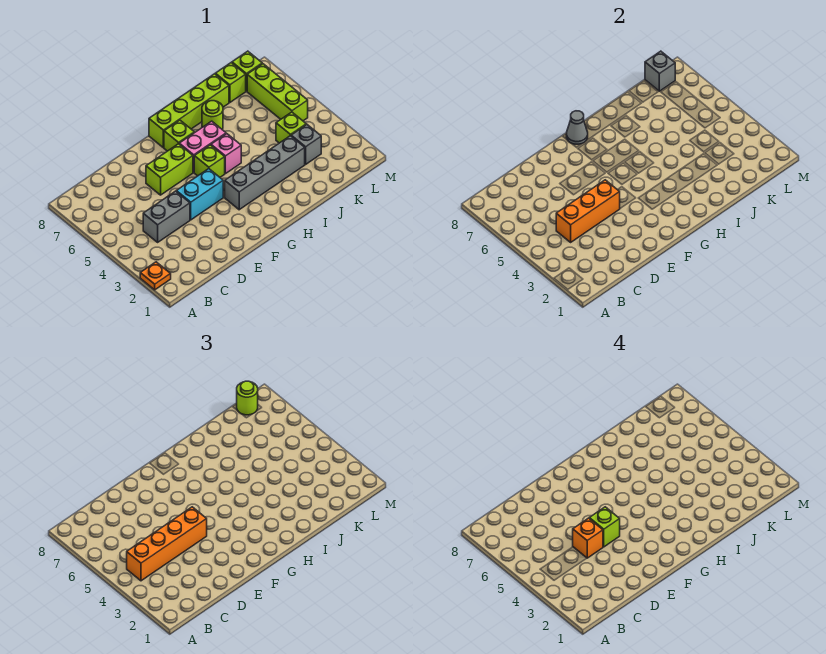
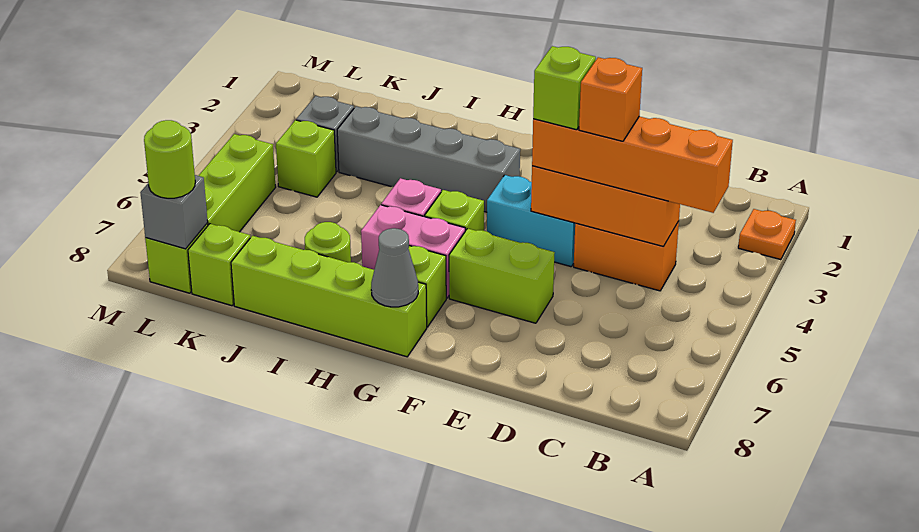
grey 1x2 brick [143,191,190,242] -> orange 1x2 brick [574,221,679,291]

